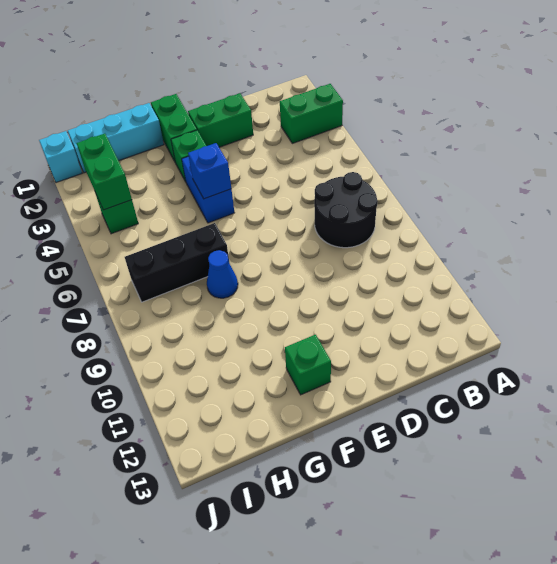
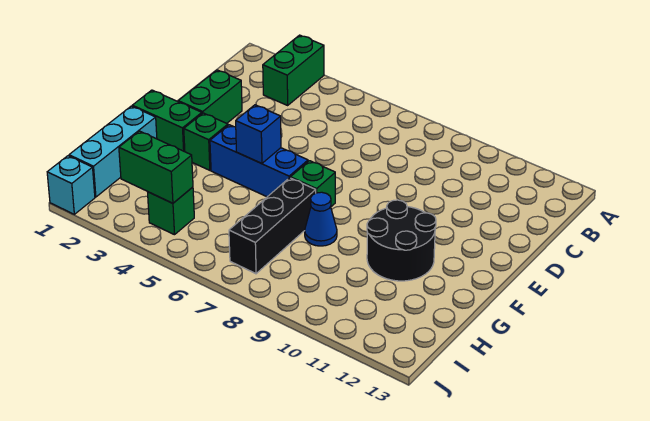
black 2x2 round brick [314,172,378,248] -> black 2x2 round brick moved to [367,200,436,281]
blue 1x2 brick [182,156,234,223] -> blue 1x3 brick [210,125,308,197]
green 1x1 brick [285,335,331,395] -> green 1x1 brick moved to [291,161,335,207]

